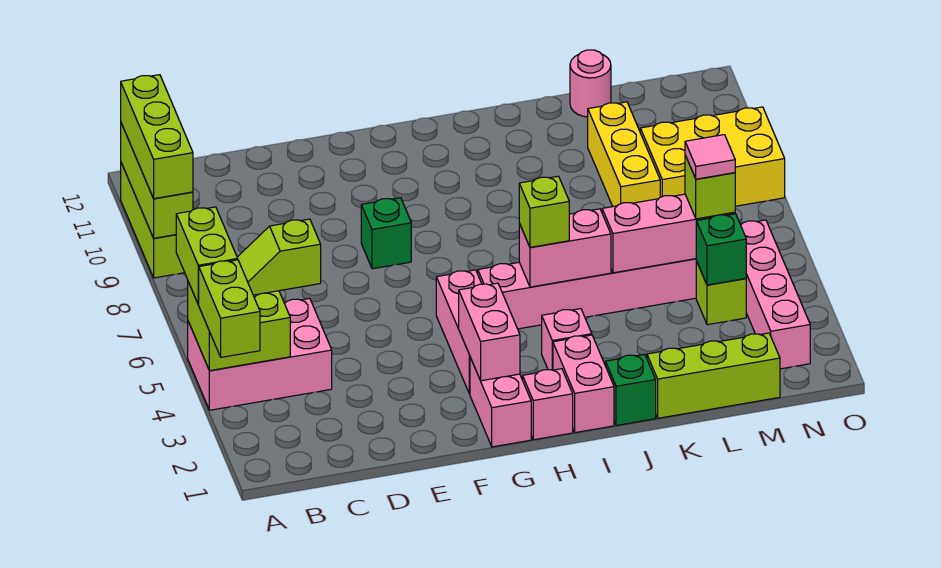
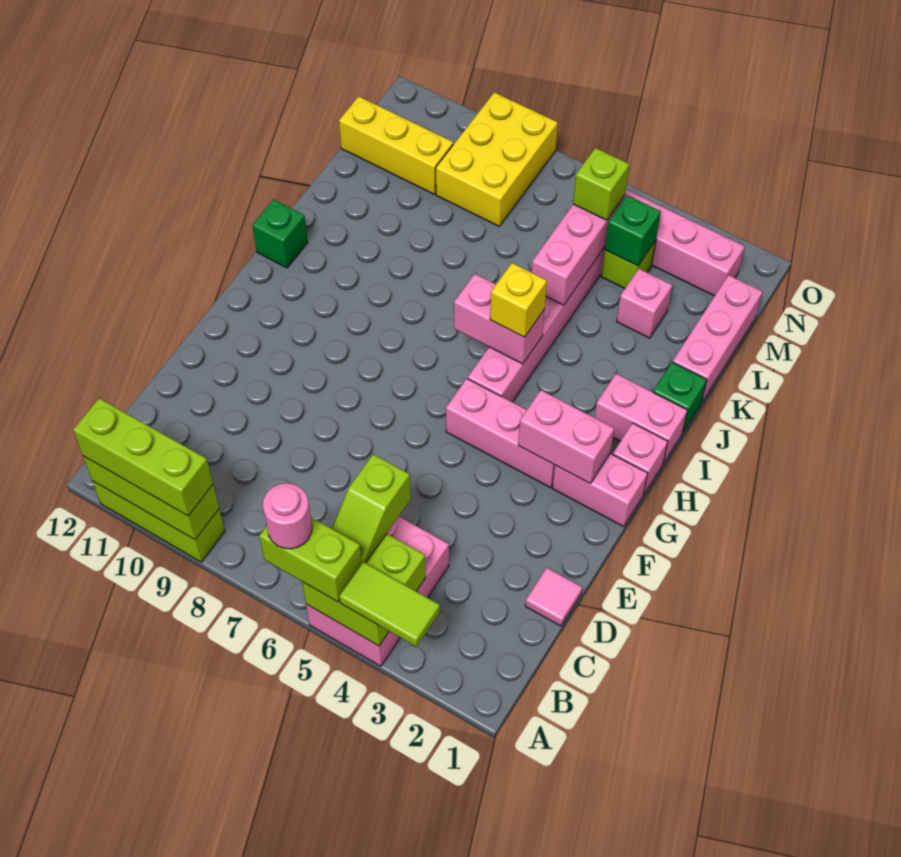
lime 1x2 brick [198,260,260,357] -> lime 1x2 tile [339,562,440,647]
green 1x1 brick [361,198,411,269] -> green 1x1 brick moved to [252,200,308,268]
pink 1x1 brick [542,309,592,370] -> pink 1x1 brick moved to [617,269,672,338]
pink 1x2 brick [519,209,611,287] -> pink 1x2 brick turned to [454,274,545,364]
lime 1x1 brick [519,176,569,247] -> yellow 1x1 brick [490,263,547,337]
lime 1x3 brick [647,333,780,418] -> pink 1x3 brick [673,275,763,403]
yellow 1x3 brick [588,102,660,206] -> yellow 1x3 brick moved to [339,96,453,194]
pink 1x1 round brick [570,50,611,117] -> pink 1x1 round brick moved to [263,483,312,549]
pink 1x1 tile [685,135,735,179] -> pink 1x1 tile moved to [525,568,582,626]

